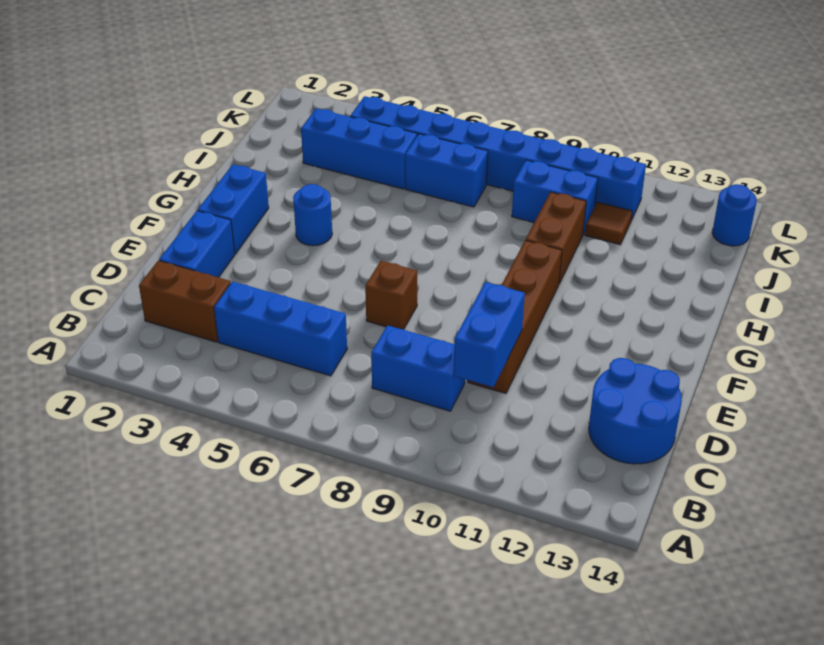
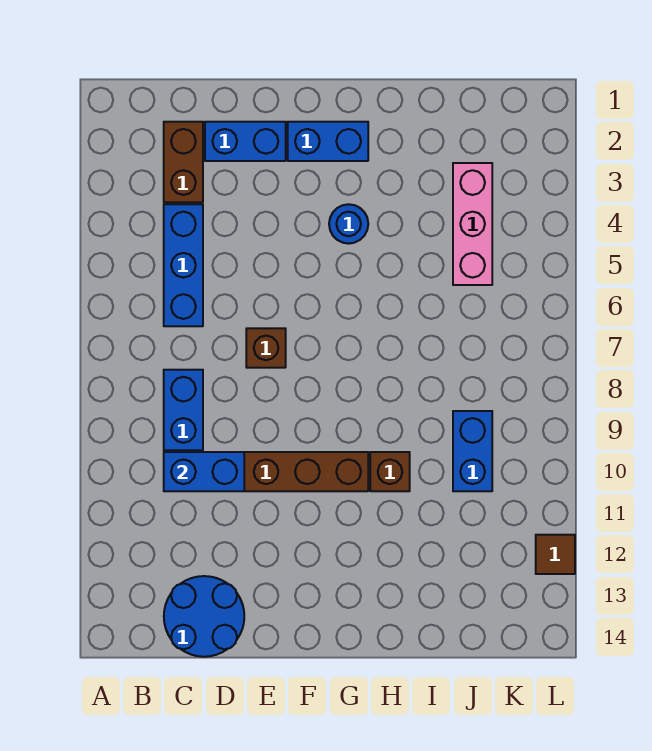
brown 1x2 brick [526,192,586,284] -> brown 1x1 brick [370,452,410,491]
blue 1x3 brick [301,109,417,189] -> pink 1x3 brick [453,163,492,285]
blue 1x2 brick [405,134,488,207] -> none
brown 1x1 tile [585,202,632,245] -> brown 1x1 tile moved to [536,535,575,574]
blue 1x8 brick [350,96,646,221] -> none
blue 1x1 round brick [712,184,757,246] -> none

